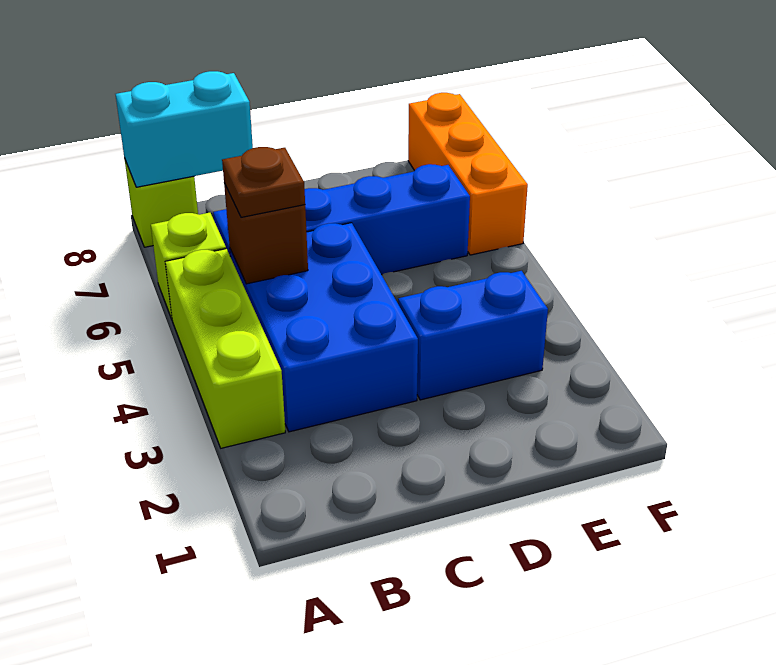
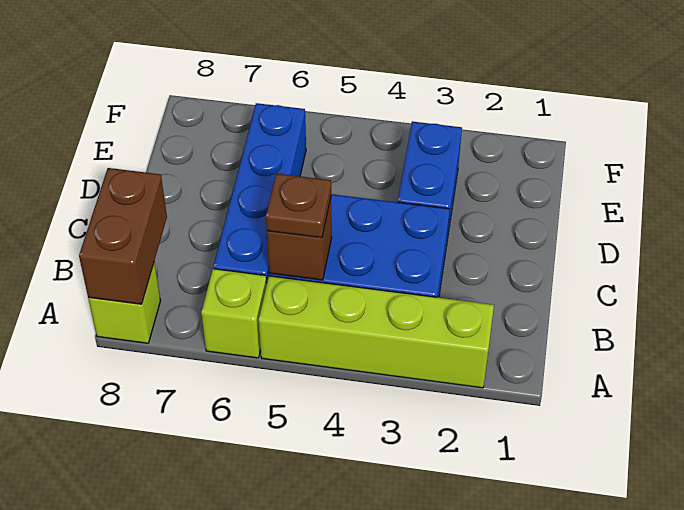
lime 1x3 brick [165,249,285,448] -> lime 1x4 brick [259,276,494,388]
cyan 1x2 brick [116,71,253,187] -> brown 1x2 brick [79,168,167,304]
orange 1x3 brick [408,93,528,255] -> none

